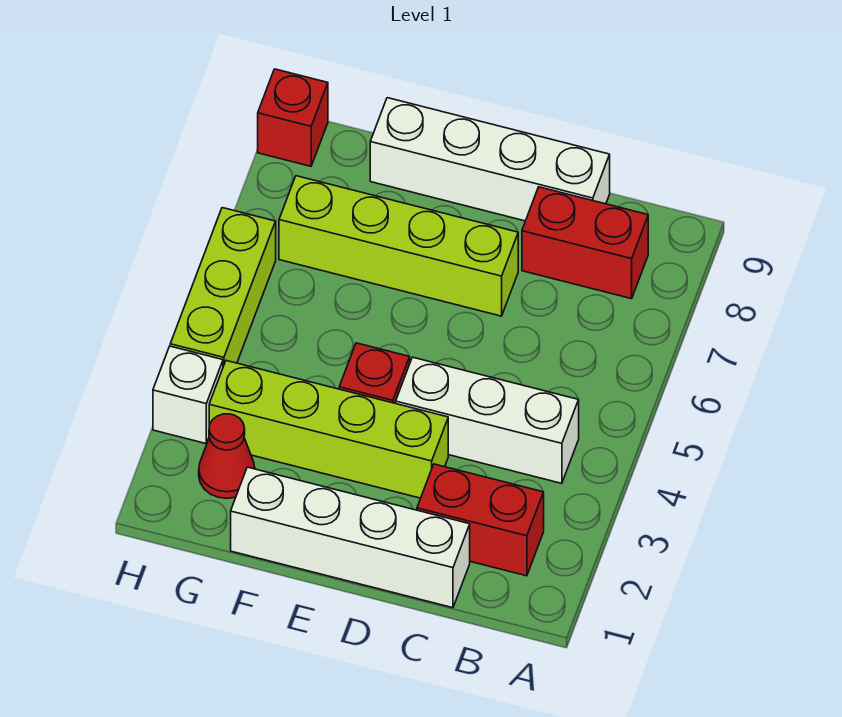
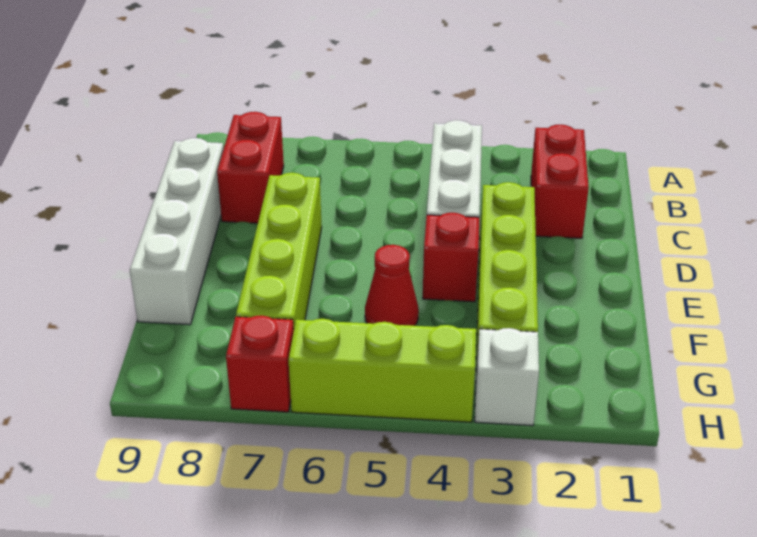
white 1x4 brick [231,467,470,608] -> none
red 1x1 cone [199,414,255,498] -> red 1x1 cone moved to [365,245,419,326]
red 1x1 brick [258,69,328,166] -> red 1x1 brick moved to [226,315,294,412]

